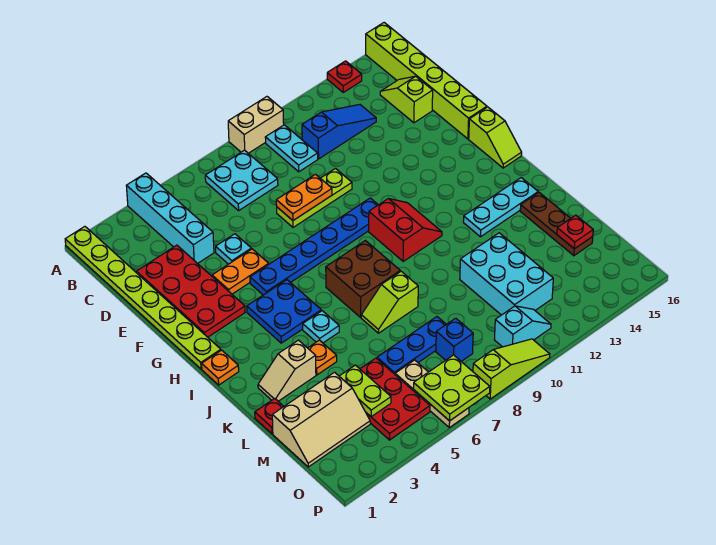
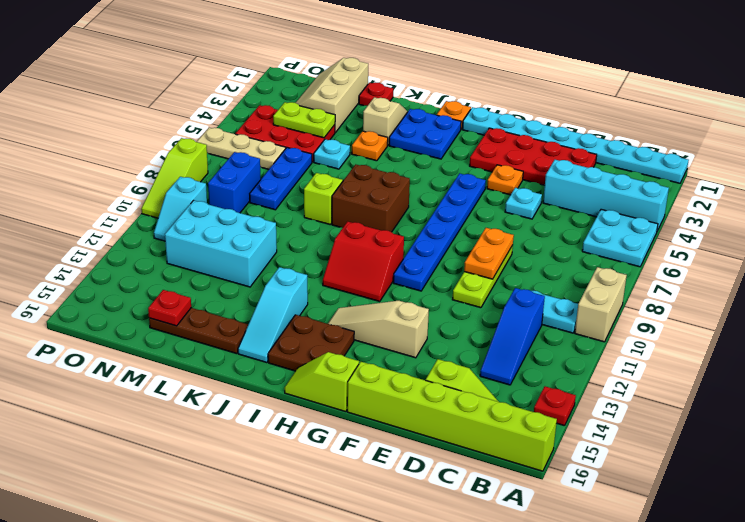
lime 1x8 plate [65,226,221,369] -> cyan 1x8 plate [462,107,689,183]
cyan 2x2 plate [205,150,278,210] -> cyan 2x2 plate moved to [582,209,658,267]
orange 1x2 plate [212,249,269,294] -> orange 1x1 plate [487,165,523,195]
none -> tan 1x3 slope [328,301,429,358]
blue 2x2 plate [247,280,321,343] -> blue 2x2 plate moved to [389,109,461,159]
none -> brown 2x2 plate [268,315,354,371]
cyan 1x1 plate [303,311,339,343] -> cyan 1x1 plate moved to [314,139,350,169]
cyan 1x3 plate [463,178,538,237] -> cyan 1x3 slope [238,267,308,363]
blue 1x1 brick [436,318,473,362] -> blue 1x2 brick [208,152,261,213]
lime 2x2 plate [413,355,490,421] -> none

